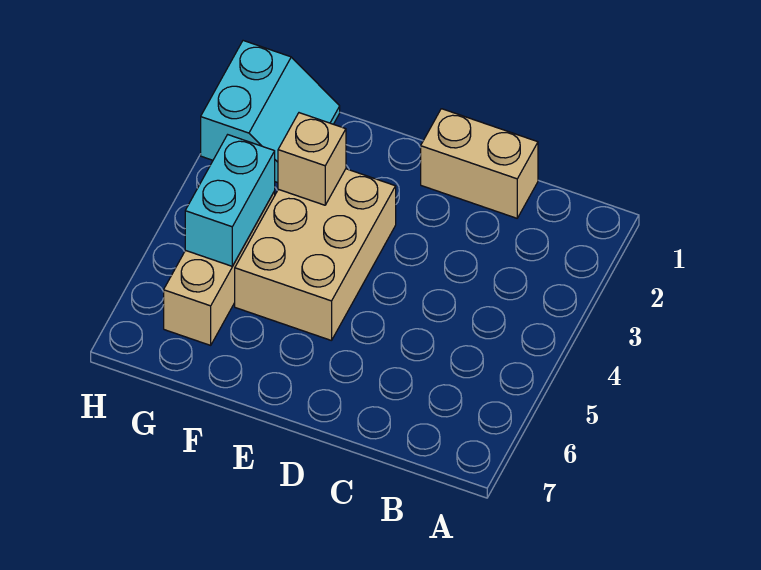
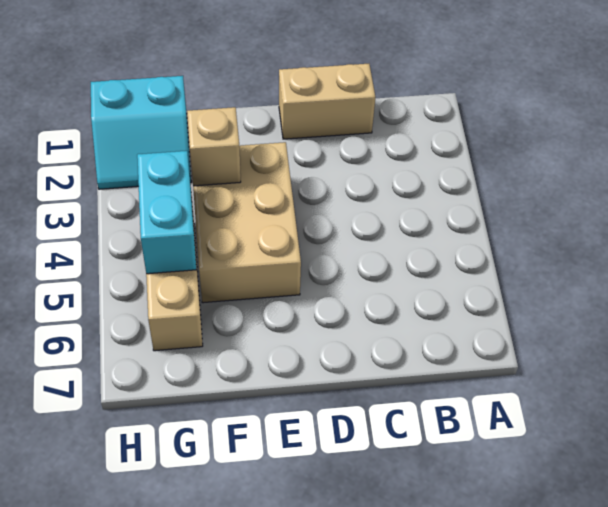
cyan 2x2 slope [201,41,340,183] -> cyan 2x2 slope turned to [91,76,191,189]

